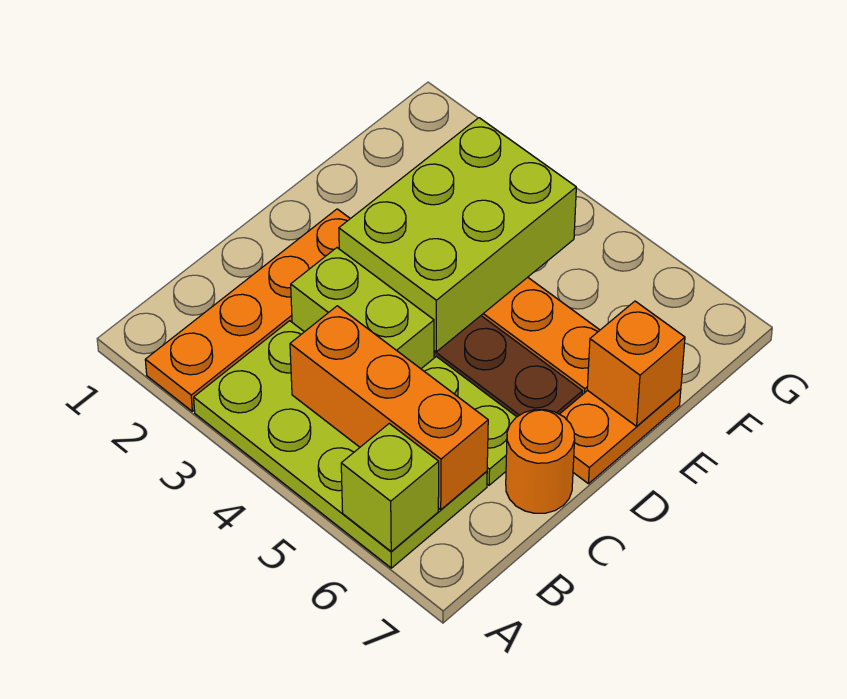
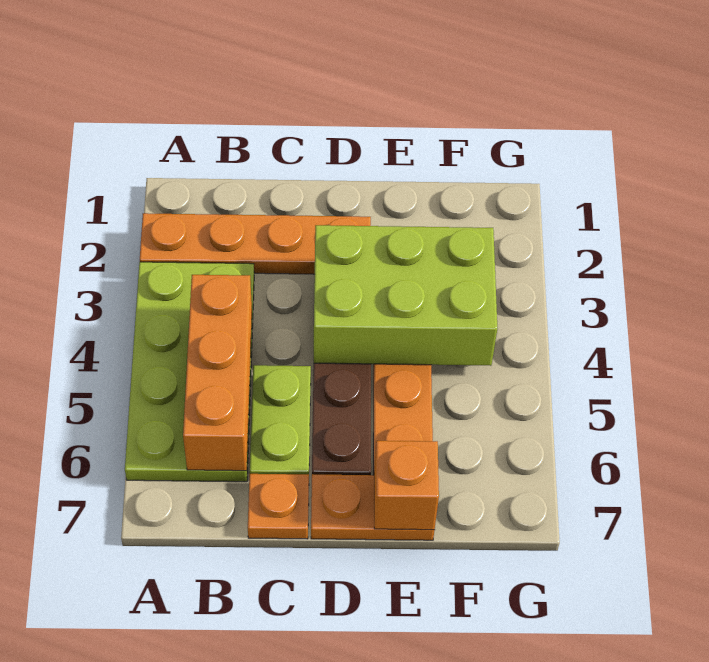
lime 1x1 brick [341,424,439,552] -> none
lime 1x2 brick [291,248,434,369] -> none
orange 1x1 round brick [506,410,575,513] -> orange 1x1 plate [248,474,309,539]

